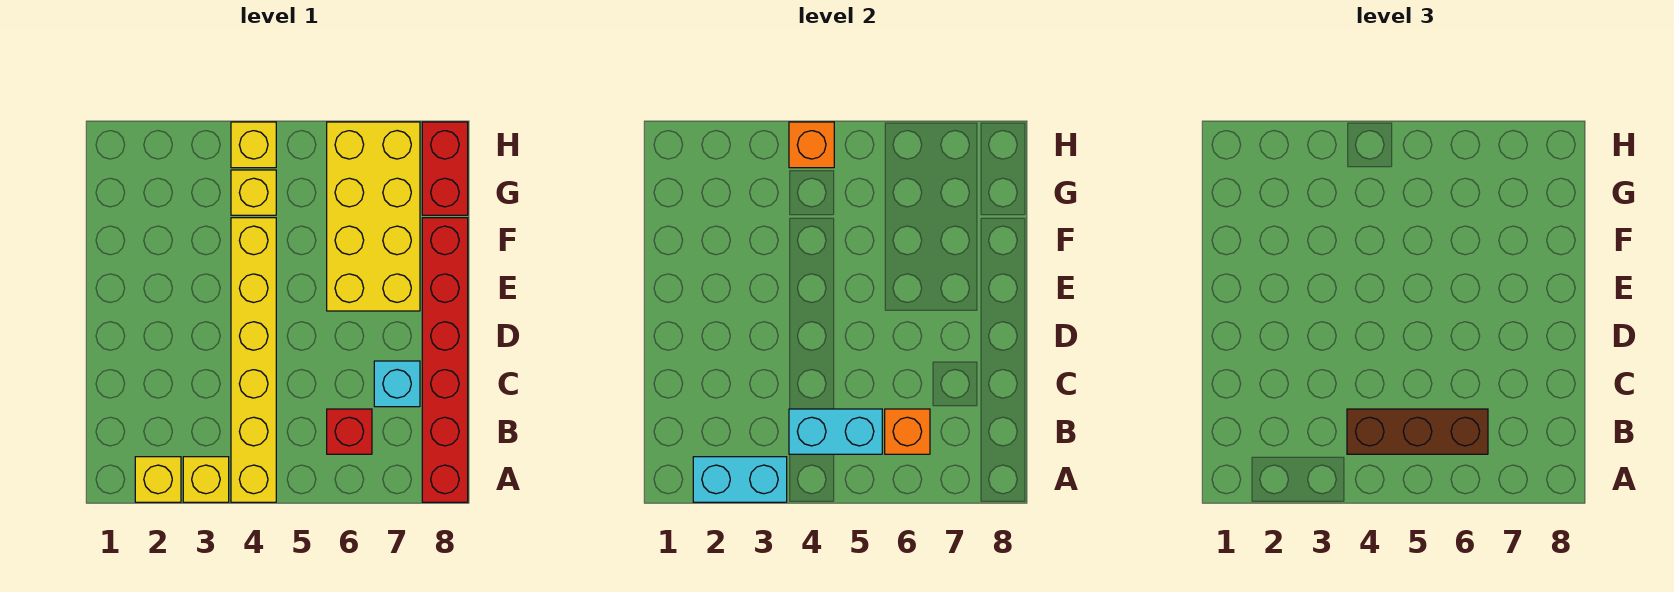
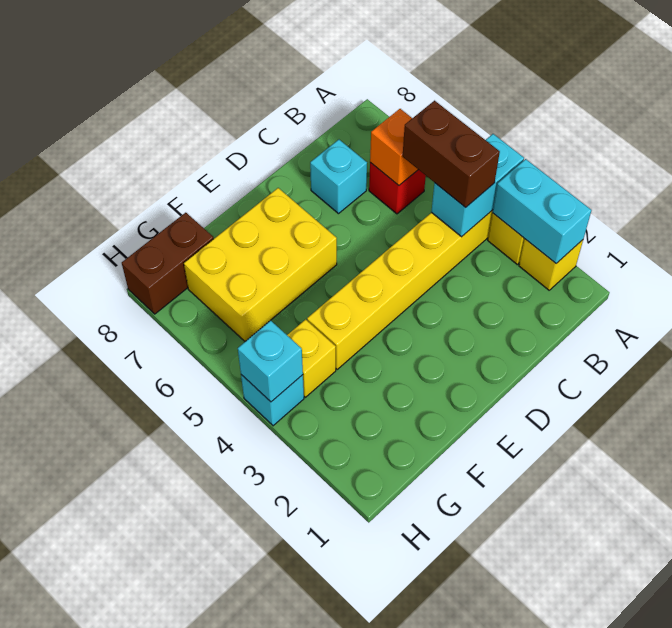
red 1x6 brick [422,218,468,502] -> none
cyan 1x2 brick [789,409,882,454] -> cyan 1x2 brick turned to [431,134,524,237]
brown 1x3 brick [1347,409,1488,454] -> brown 1x2 brick [403,101,500,208]
yellow 2x4 brick [327,122,420,311] -> yellow 2x3 brick [184,188,337,341]
red 1x2 brick [422,122,468,215] -> brown 1x2 brick [122,213,214,314]
yellow 1x1 brick [231,122,276,168] -> cyan 1x1 brick [241,375,304,426]
orange 1x1 brick [789,122,834,168] -> cyan 1x1 brick [238,320,303,402]

